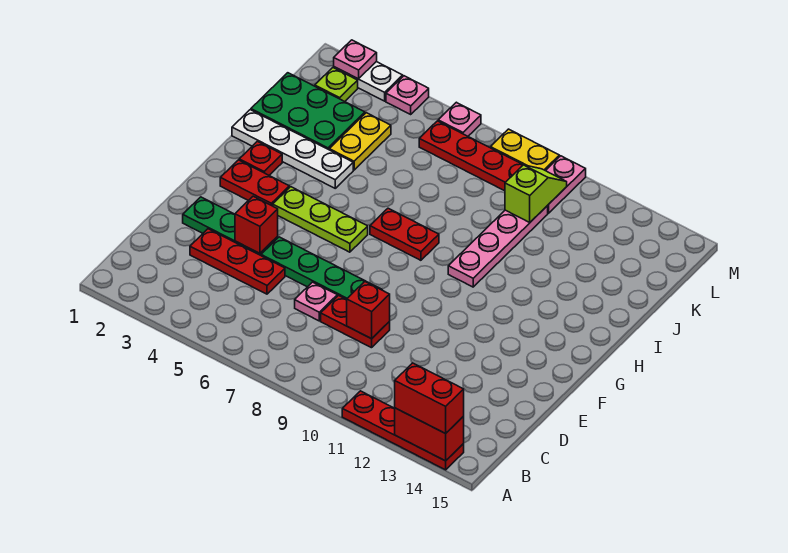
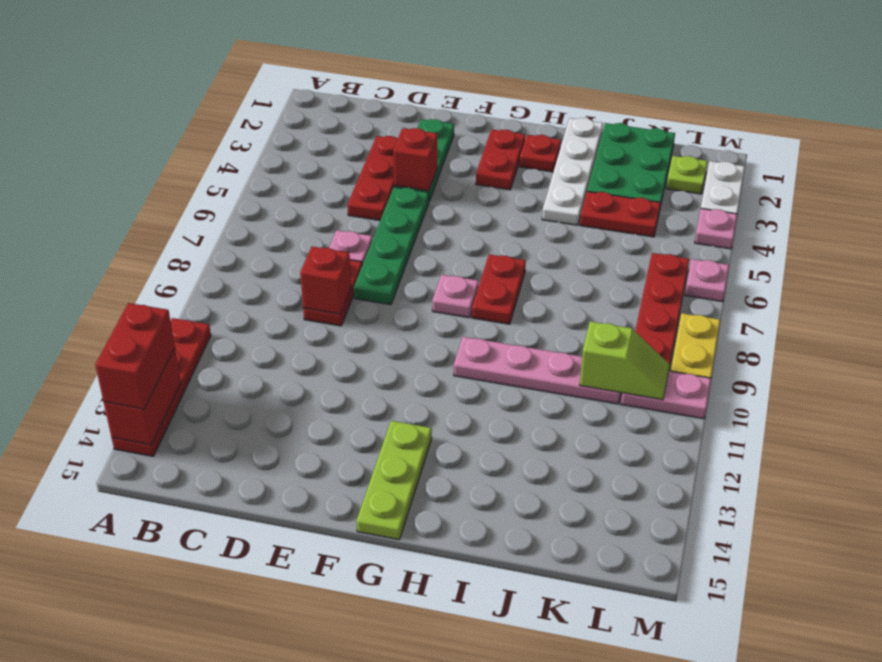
lime 1x3 plate [273,187,368,252] -> lime 1x3 plate moved to [356,421,432,540]
yellow 1x2 plate [329,113,391,170] -> red 1x2 plate [580,191,661,237]
pink 1x1 plate [334,40,377,79] -> pink 1x1 plate moved to [432,275,479,318]

